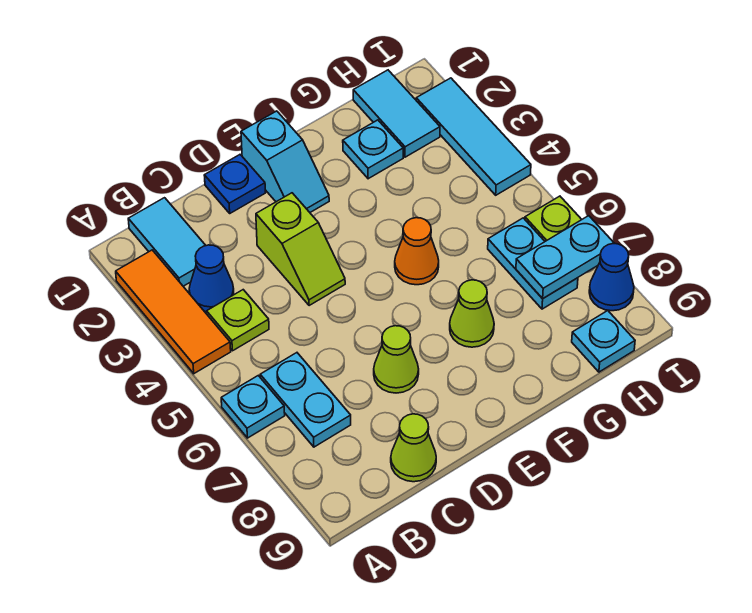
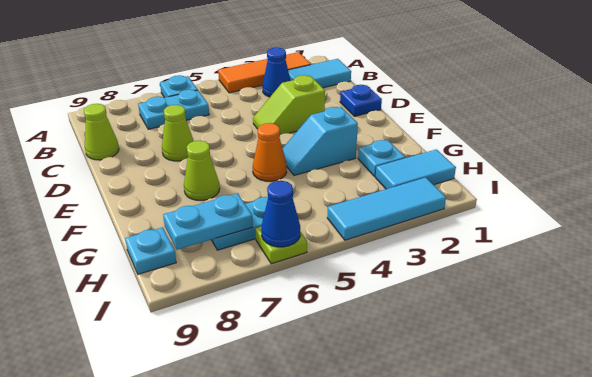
lime 1x1 plate [207,290,269,351] -> none
cyan 1x2 slope [241,111,329,212] -> cyan 1x2 slope moved to [282,107,358,175]
cyan 1x2 plate [516,216,615,299] -> cyan 1x2 plate turned to [163,193,253,250]
blue 1x1 cone [589,244,634,311] -> blue 1x1 cone moved to [261,181,300,247]

